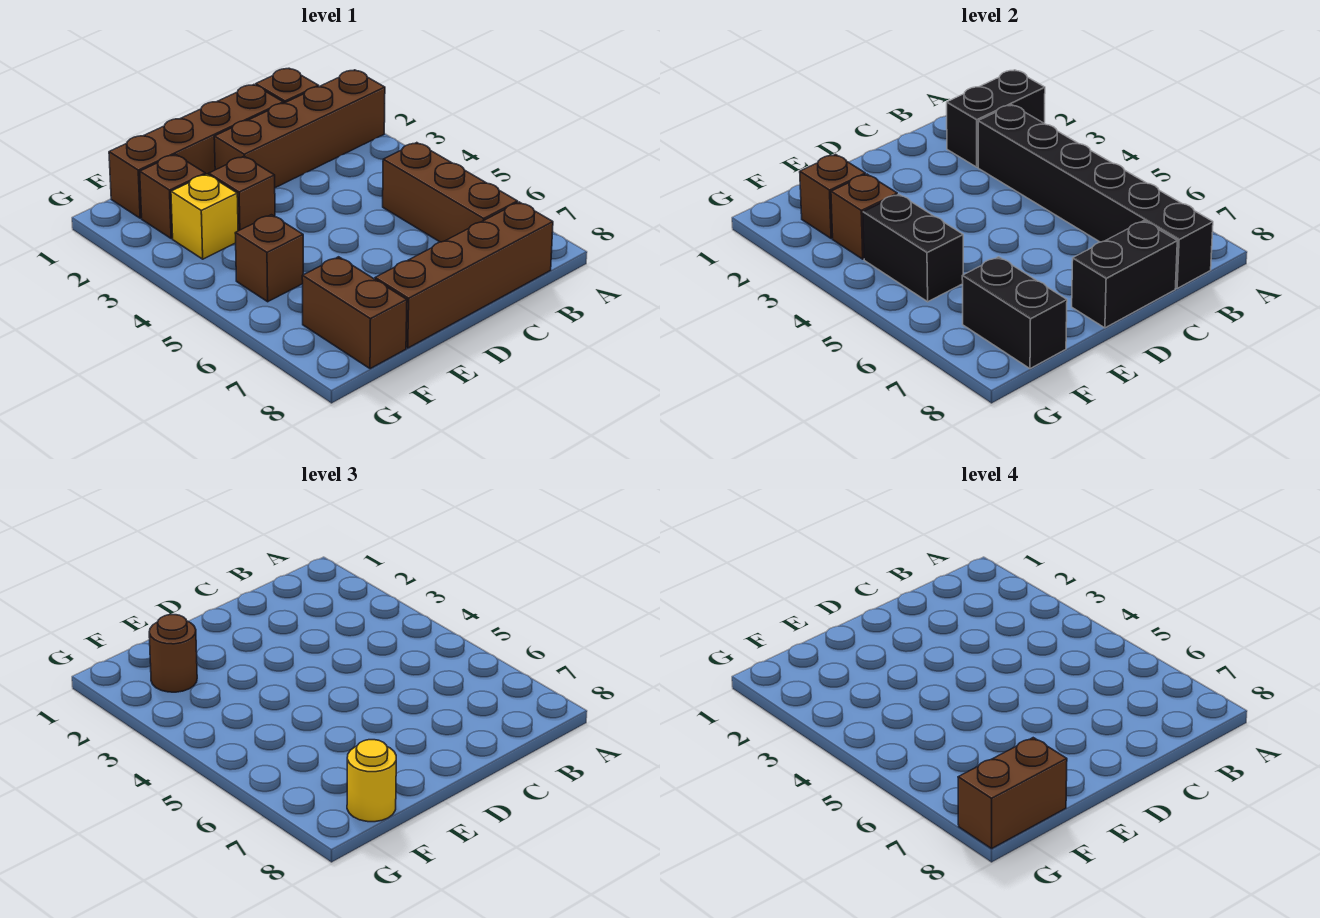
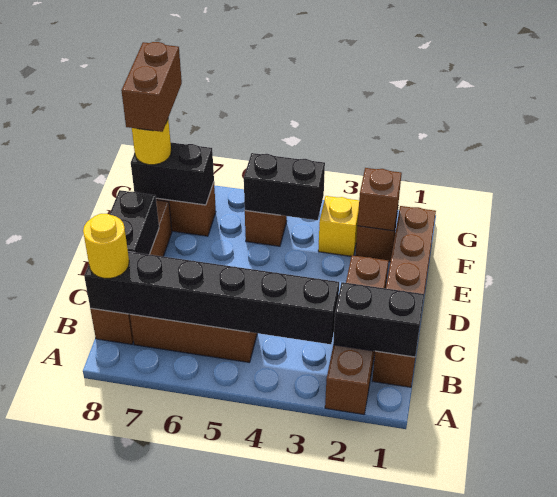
black 1x2 brick [947,70,1045,167] -> black 1x2 brick turned to [333,282,424,357]
none -> yellow 1x1 round brick [83,214,129,278]
brown 1x1 brick [209,156,275,231] -> none
brown 1x1 round brick [149,615,197,692] -> none
brown 1x1 brick [831,174,897,259] -> none

